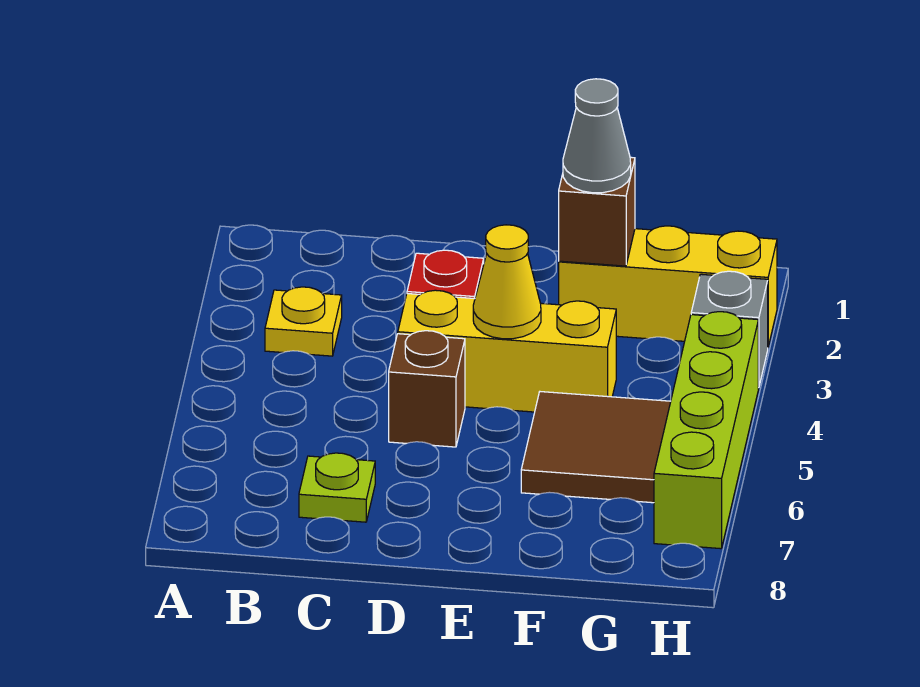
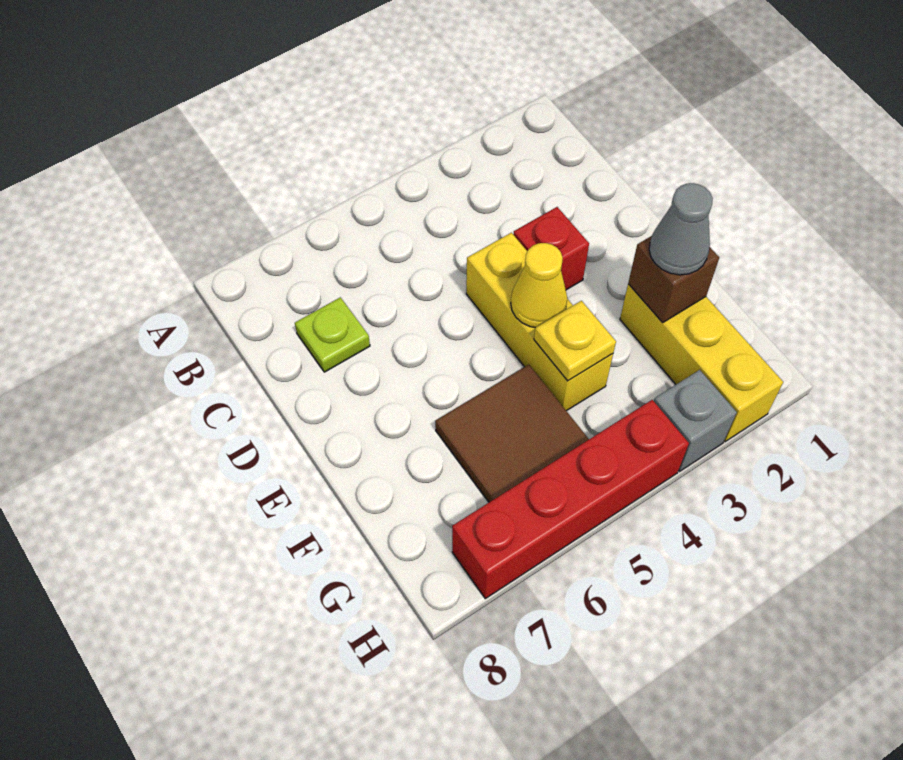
yellow 1x1 plate [265,287,342,356] -> yellow 1x1 plate moved to [534,301,616,381]
brown 1x1 brick [389,331,465,447] -> none
lime 1x4 brick [654,312,758,549] -> red 1x4 brick [452,400,689,599]

